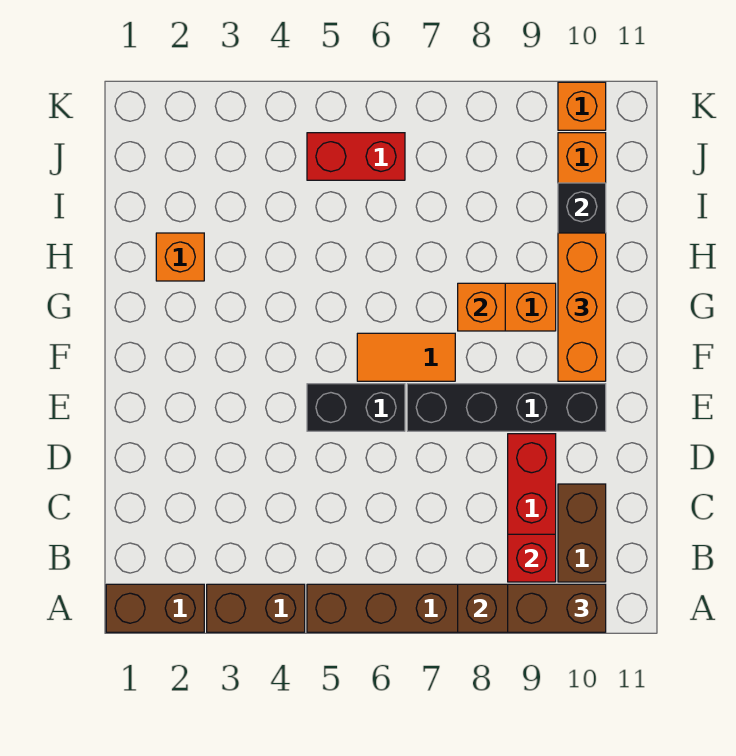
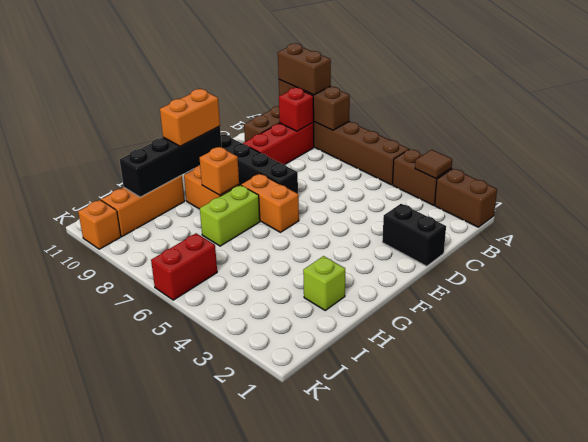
none -> brown 1x1 tile [415,150,452,179]
black 1x2 brick [307,384,405,431] -> black 1x2 brick moved to [382,204,446,266]
orange 1x2 tile [357,333,455,381] -> orange 1x2 brick [241,174,299,232]
orange 1x3 brick [558,233,606,381] -> orange 1x2 brick [160,89,220,146]
none -> lime 1x2 brick [200,185,260,246]
orange 1x1 brick [156,233,204,281] -> lime 1x1 brick [303,256,345,310]
red 1x2 brick [307,133,405,180] -> red 1x2 brick turned to [151,233,217,300]

